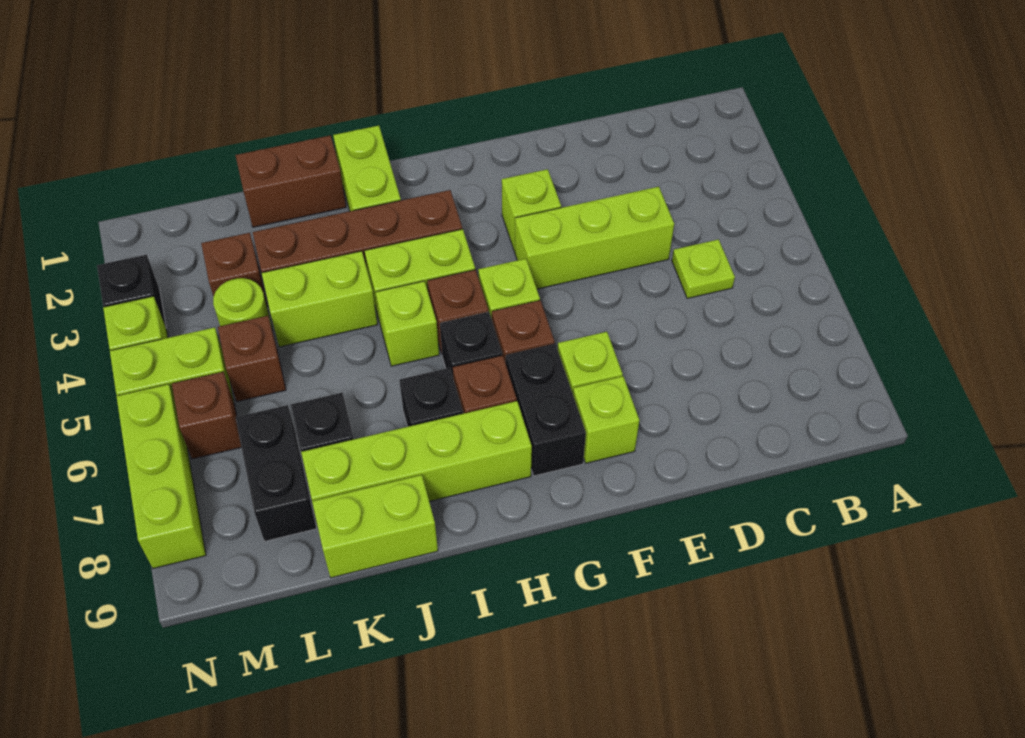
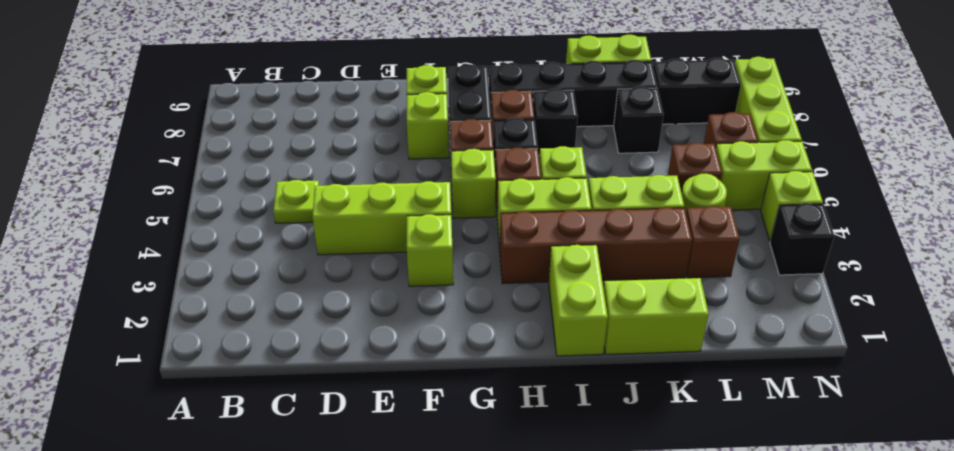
lime 1x4 brick [301,401,532,501] -> black 1x4 brick [489,60,657,127]
brown 1x2 brick [236,135,346,227] -> lime 1x2 brick [604,278,709,354]
black 1x2 brick [236,405,317,541] -> black 1x2 brick turned to [653,58,741,124]

